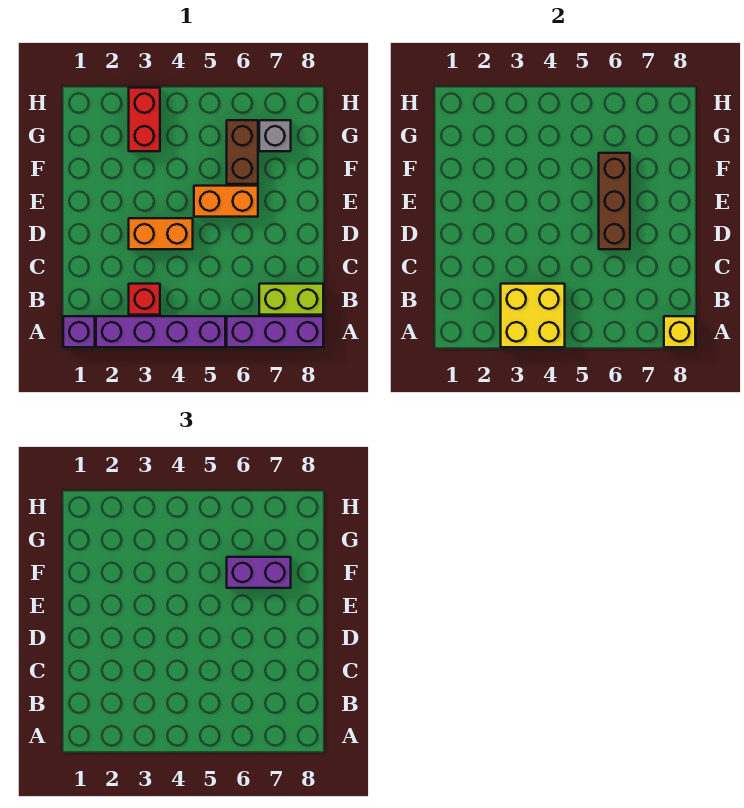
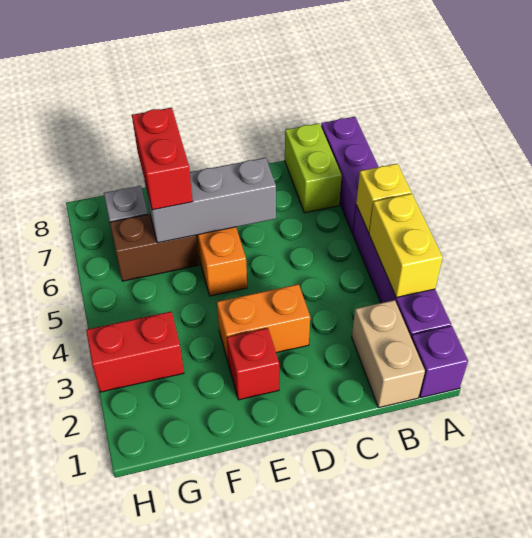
yellow 2x2 brick [501,284,565,347] -> yellow 1x2 brick [369,194,443,297]
yellow 1x1 brick [664,316,695,347] -> yellow 1x1 brick moved to [356,164,411,232]
none -> tan 1x2 brick [352,300,425,408]
red 1x1 brick [129,284,160,315] -> red 1x1 brick moved to [227,328,279,400]
orange 1x2 brick [129,218,193,249] -> orange 1x2 brick turned to [217,284,310,361]
brown 1x3 brick [599,153,630,249] -> grey 1x3 brick [145,158,276,243]
purple 1x2 brick [227,557,291,588] -> red 1x2 brick [132,108,193,210]

